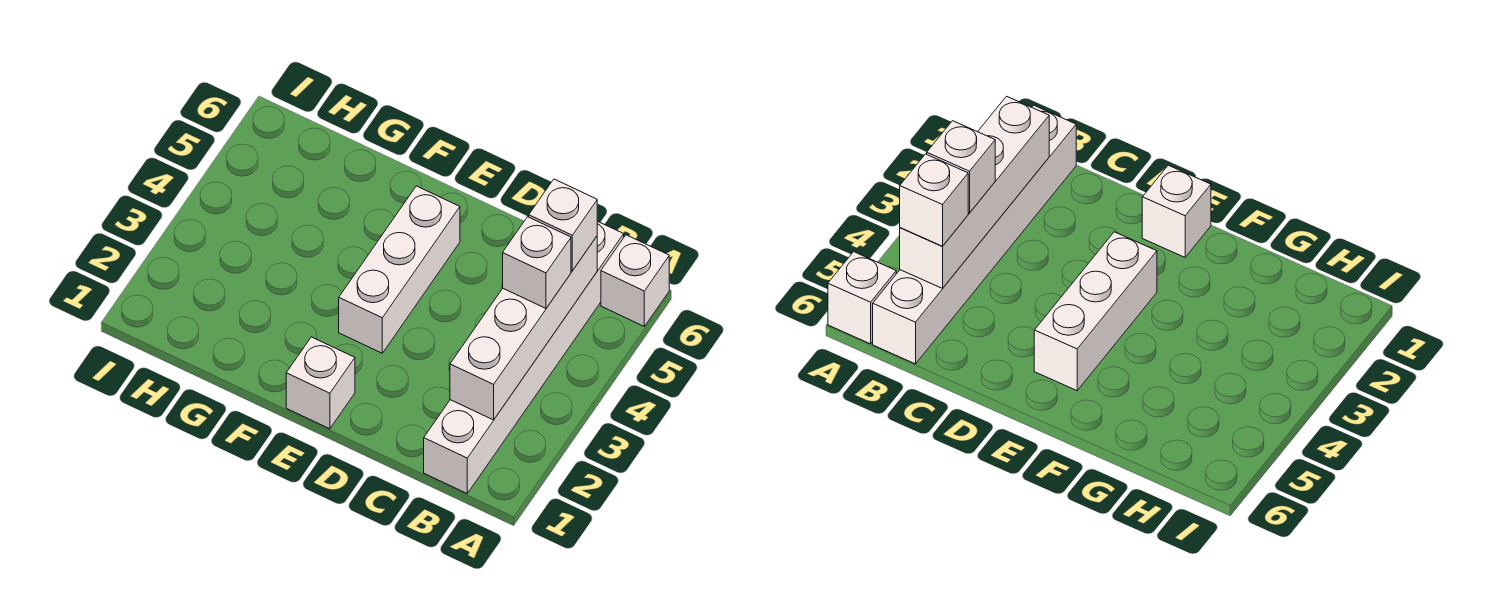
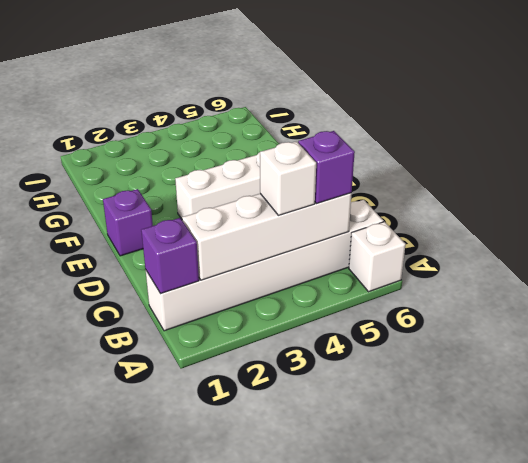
none -> purple 1x1 brick [141,218,199,294]
white 1x1 brick [529,179,597,271] -> purple 1x1 brick [298,131,355,204]
white 1x1 brick [286,337,355,429] -> purple 1x1 brick [103,189,153,256]

